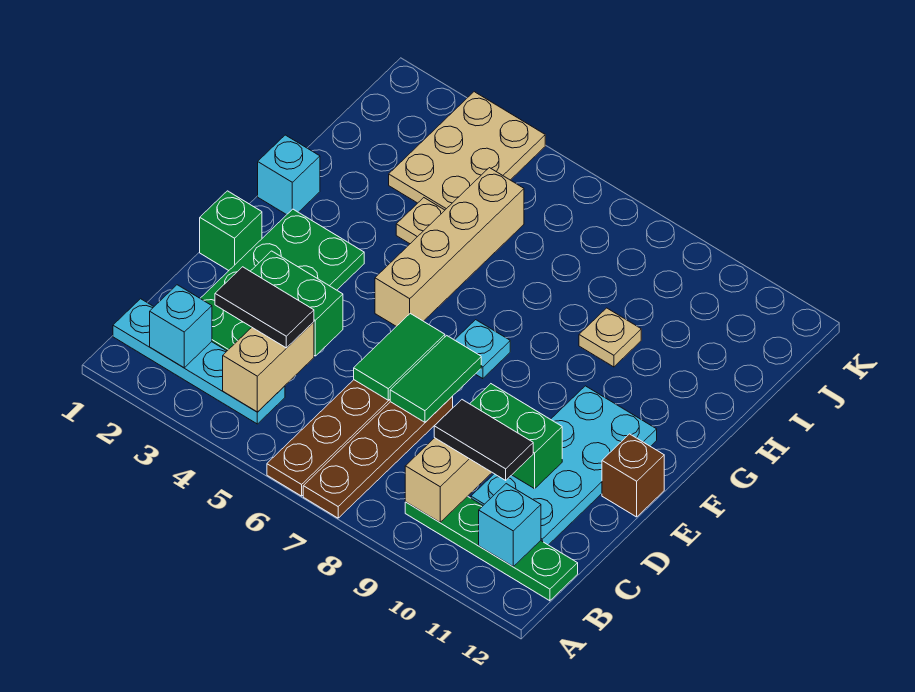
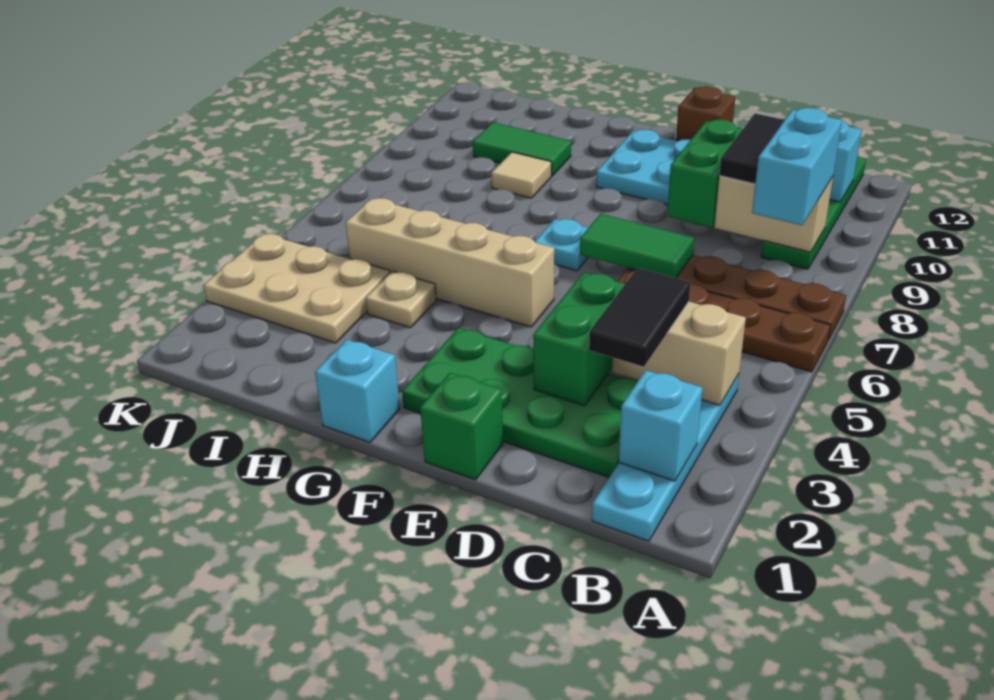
none -> cyan 1x2 brick [752,108,842,225]
green 1x2 tile [354,314,445,400] -> green 1x2 tile moved to [473,122,571,176]
tan 1x1 plate [579,308,641,367] -> tan 1x1 tile [491,152,551,198]

